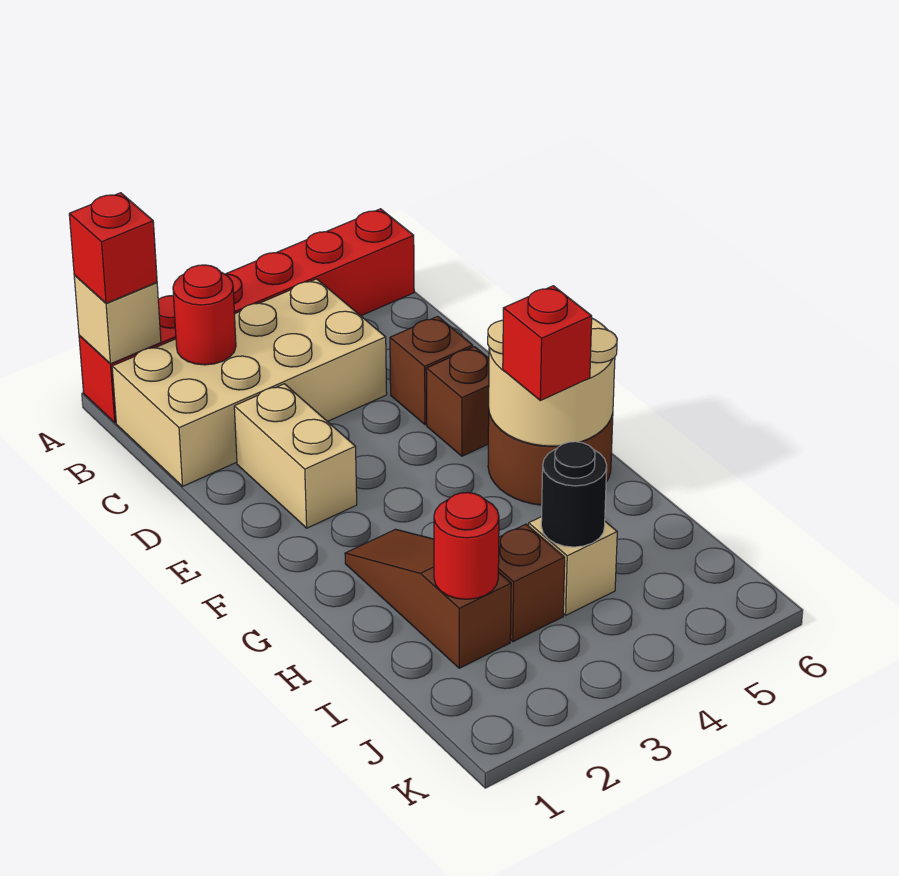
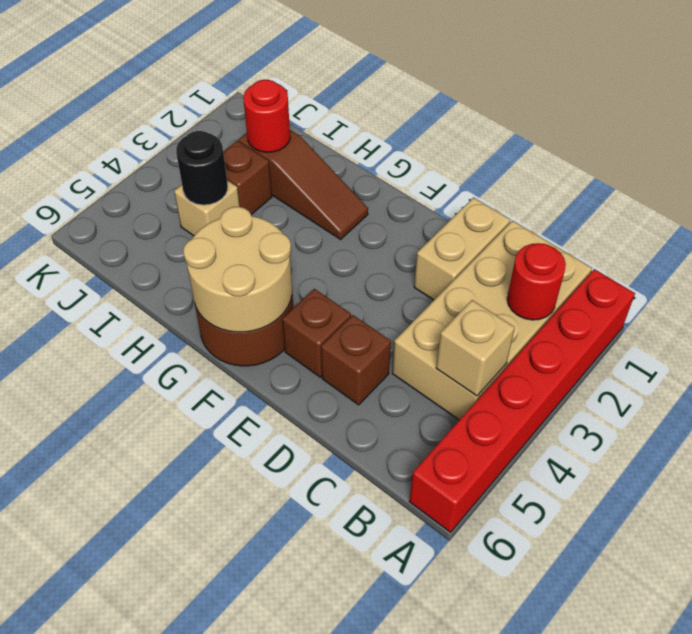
tan 1x1 brick [74,275,161,364] -> tan 1x1 brick moved to [436,300,515,396]
red 1x1 brick [69,193,157,303] -> none
tan 1x2 brick [234,384,357,528] -> tan 1x2 brick turned to [414,197,510,300]
red 1x1 brick [503,286,592,401] -> none

